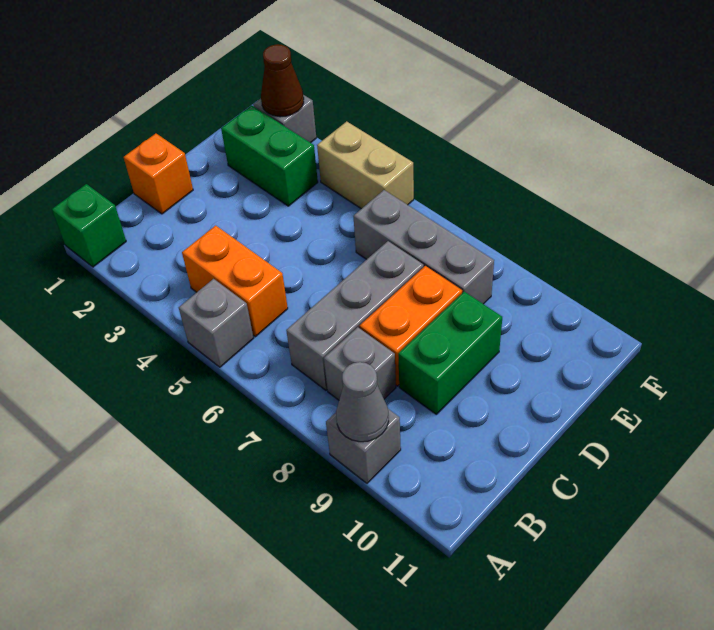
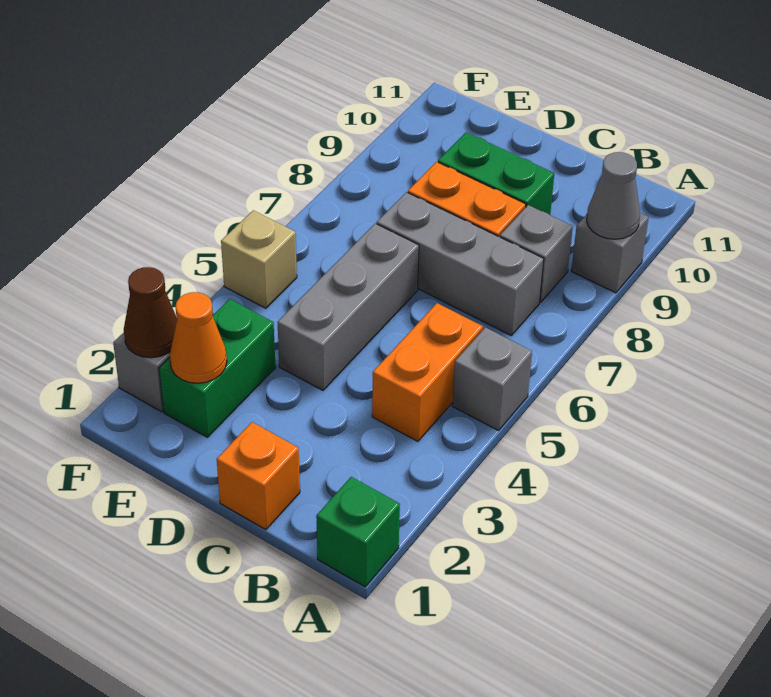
none -> orange 1x1 cone [170,292,227,383]
grey 1x3 brick [353,190,494,304] -> grey 1x3 brick moved to [278,223,419,390]
tan 1x2 brick [317,121,414,209] -> tan 1x1 brick [221,210,297,308]

